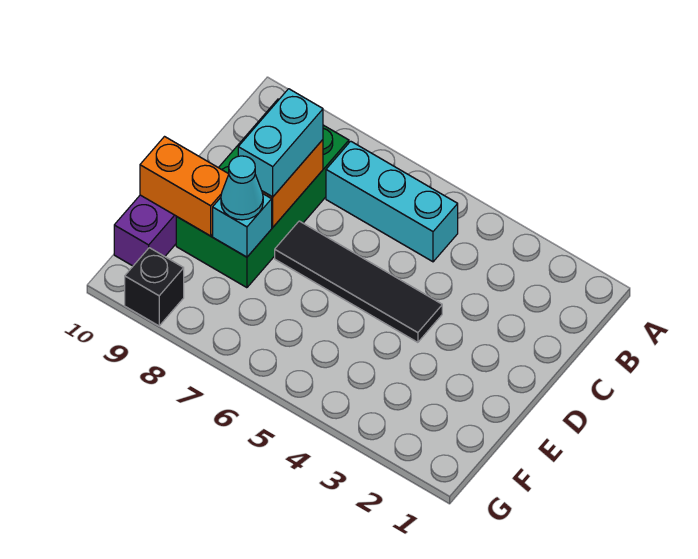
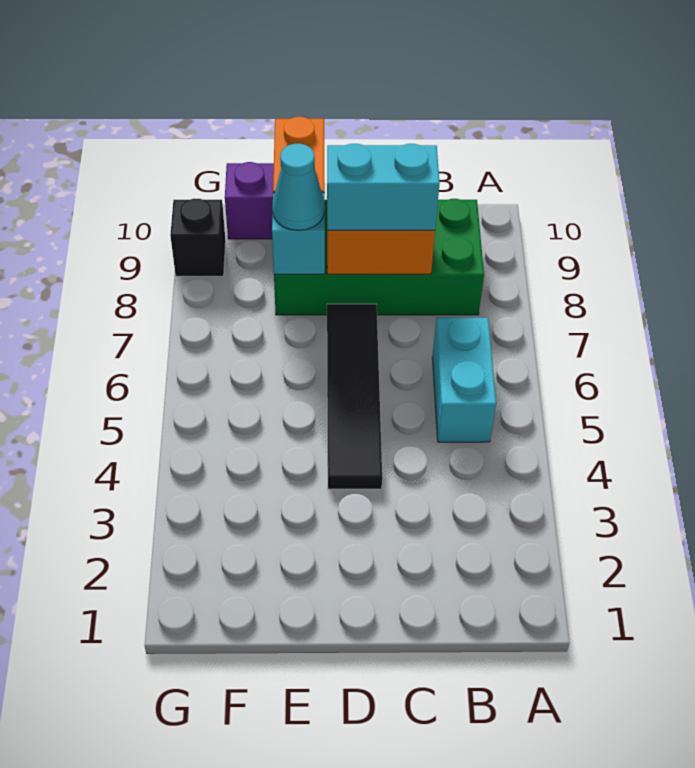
cyan 1x3 brick [326,141,458,262] -> cyan 1x2 brick [432,318,496,442]

